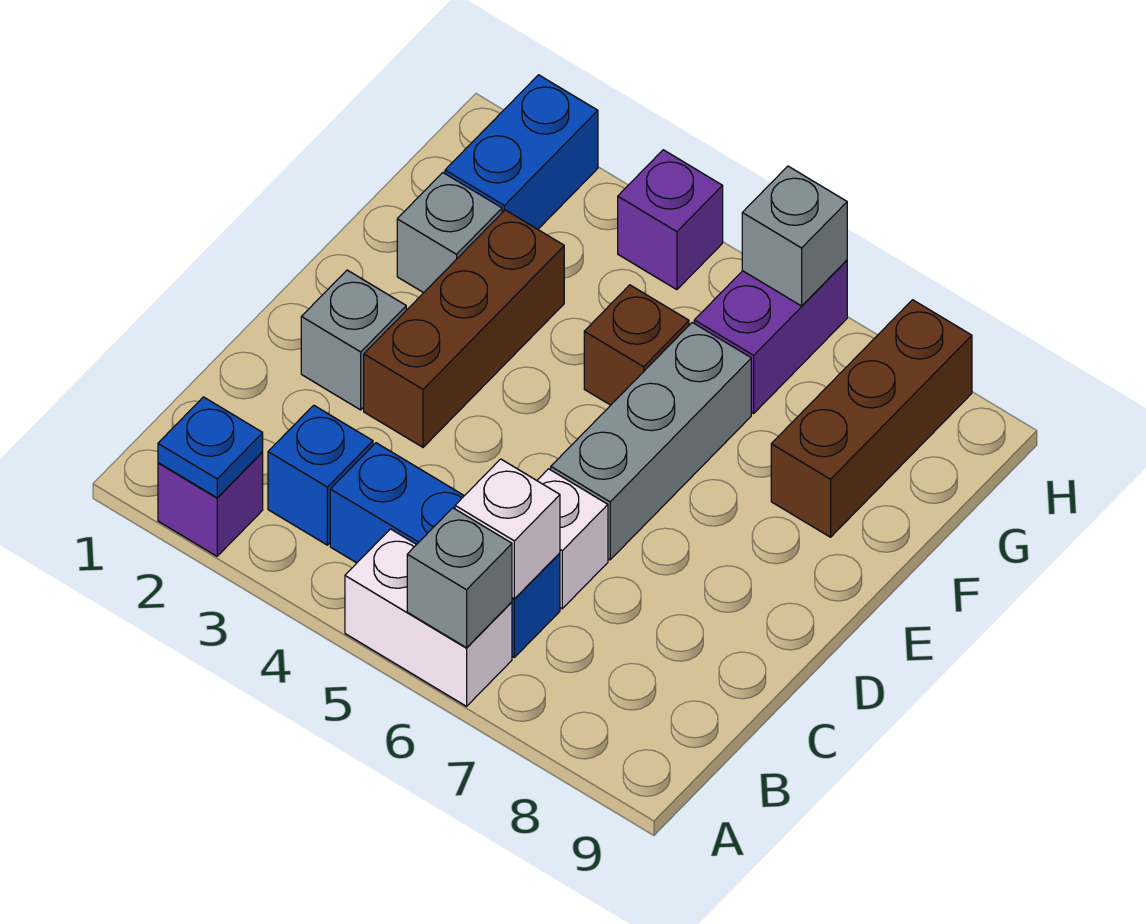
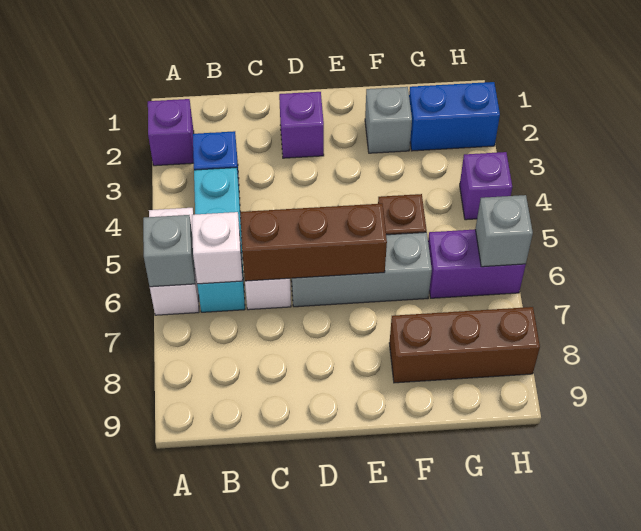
blue 1x1 plate [158,397,263,498] -> none
blue 1x3 brick [330,443,560,657] -> cyan 1x3 brick [194,168,245,312]
grey 1x1 brick [301,270,406,410] -> purple 1x1 brick [279,92,324,158]
brown 1x3 brick [364,210,564,447] -> brown 1x3 brick moved to [240,204,387,281]

